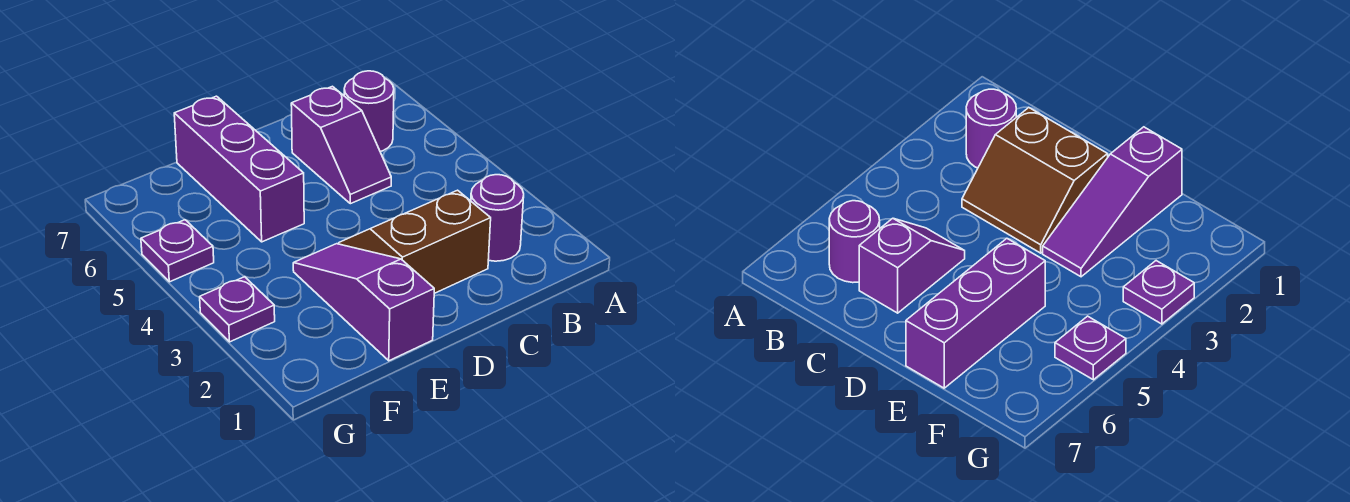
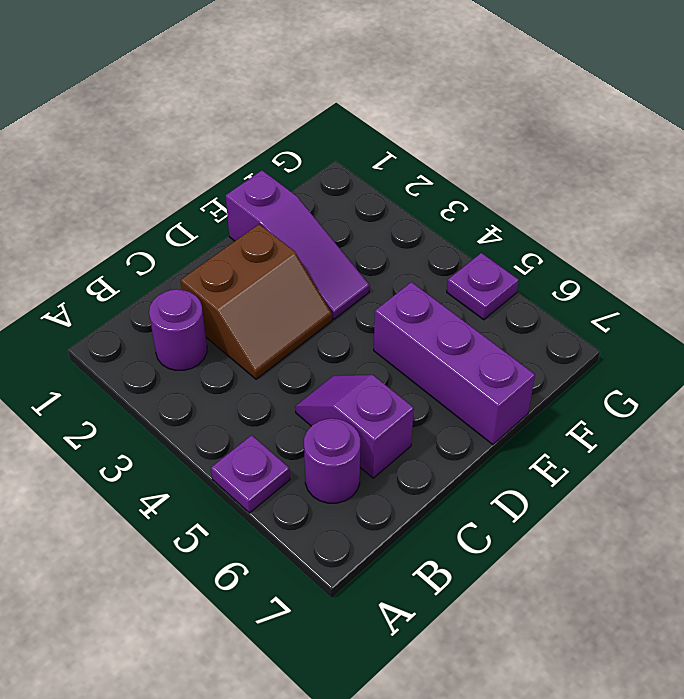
purple 1x1 plate [200,277,275,342] -> purple 1x1 plate moved to [211,435,290,513]

